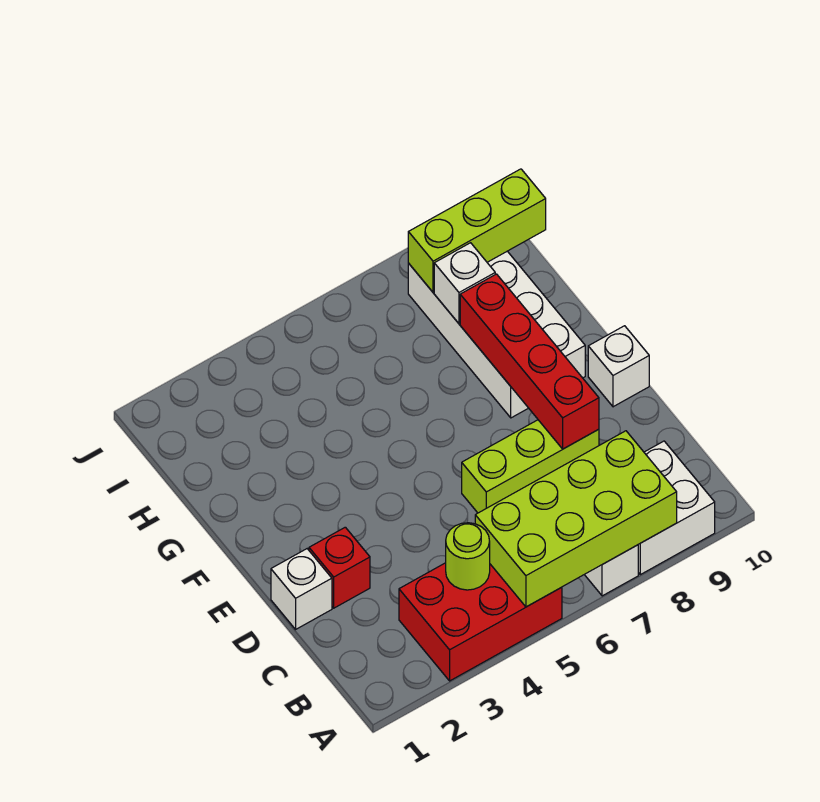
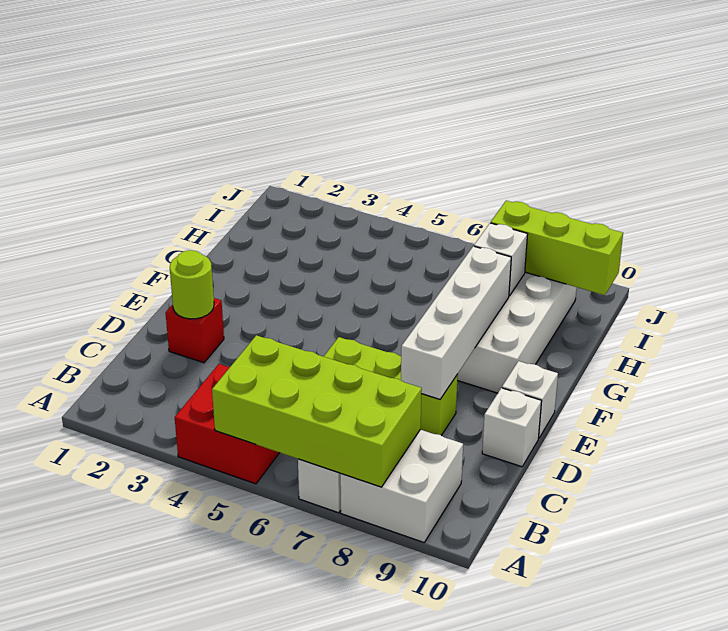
red 2x3 brick [399,563,562,681] -> red 2x2 brick [175,364,279,484]
lime 1x1 round brick [446,523,490,590] -> lime 1x1 round brick moved to [170,250,214,319]
white 1x1 brick [271,549,332,629] -> white 1x1 brick moved to [482,388,542,467]
red 1x4 brick [460,274,599,449] -> white 1x4 brick [401,246,511,399]

